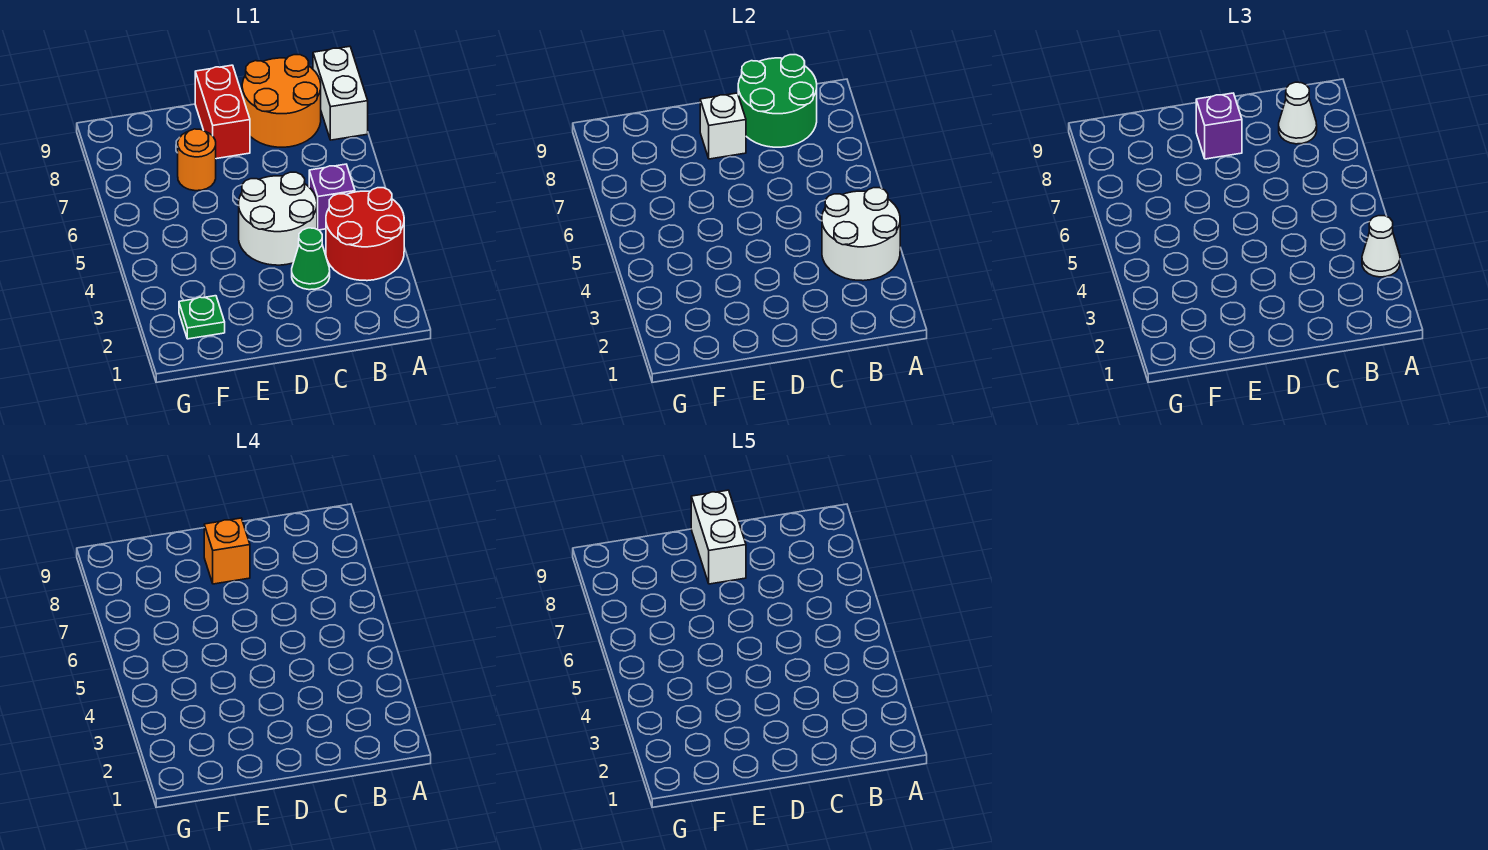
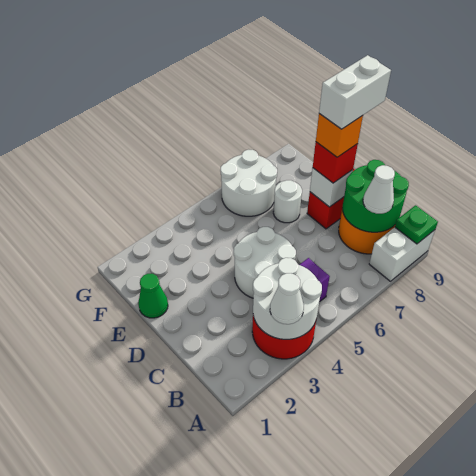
green 1x1 cone [292,228,330,290] -> green 1x1 cone moved to [138,274,168,318]
purple 1x1 brick [1196,93,1242,159] -> red 1x1 brick [313,142,358,183]
orange 1x1 round brick [178,129,216,191] -> white 1x1 round brick [273,180,302,223]
green 1x1 plate [179,296,225,339] -> green 1x1 plate moved to [395,205,438,244]
none -> white 2x2 round brick [220,150,277,216]

